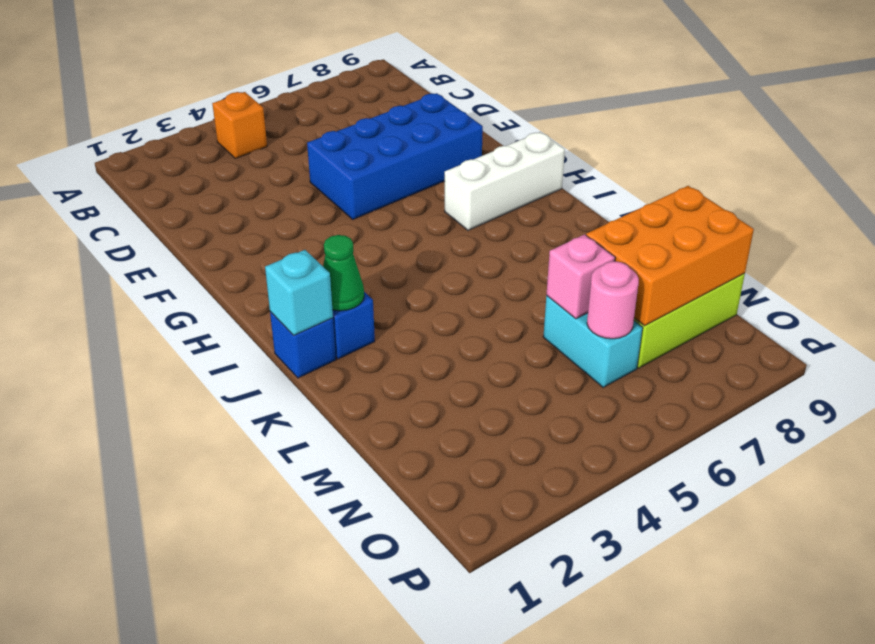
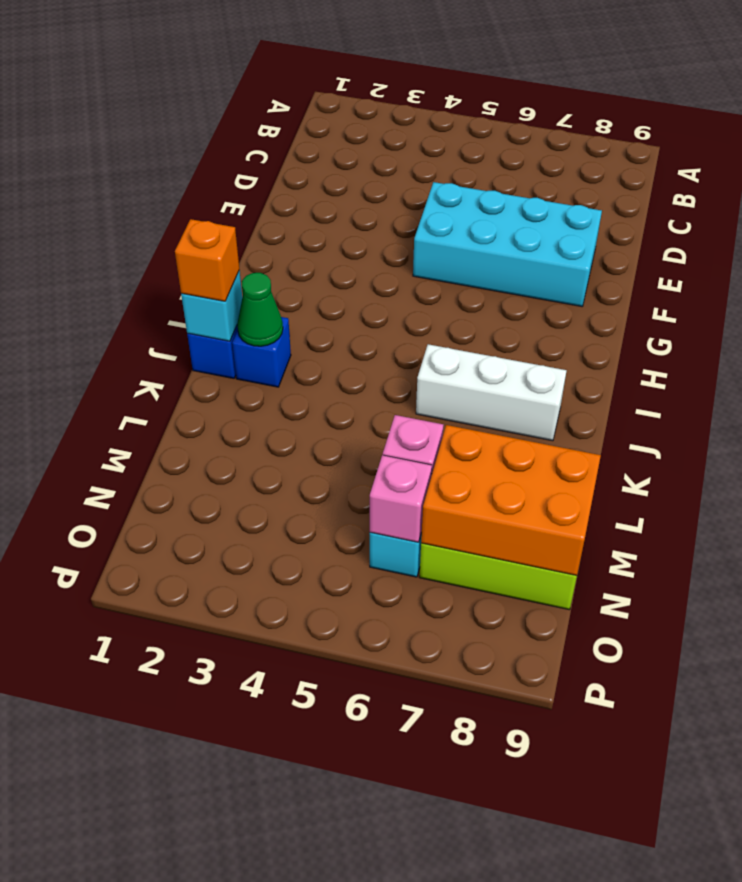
orange 1x1 brick [212,92,267,159] -> orange 1x1 brick moved to [175,219,239,301]
blue 2x4 brick [307,93,483,219] -> cyan 2x4 brick [413,182,602,306]
white 1x3 brick [445,132,565,230] -> white 1x3 brick moved to [416,344,567,441]
pink 1x1 round brick [587,261,639,339] -> pink 1x1 brick [370,455,432,542]

